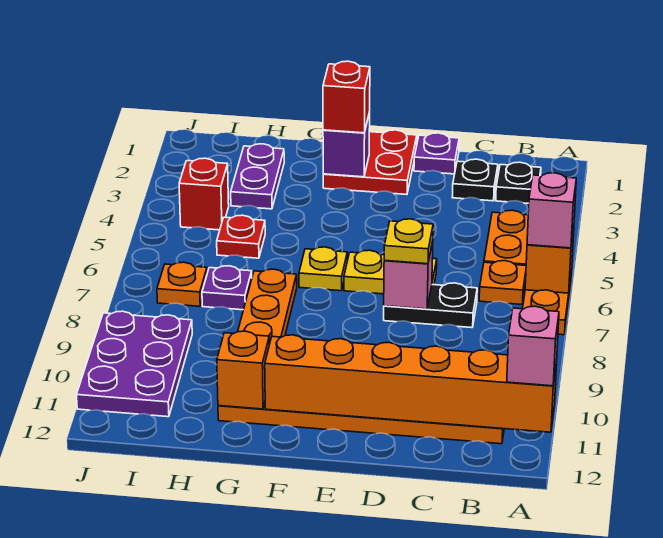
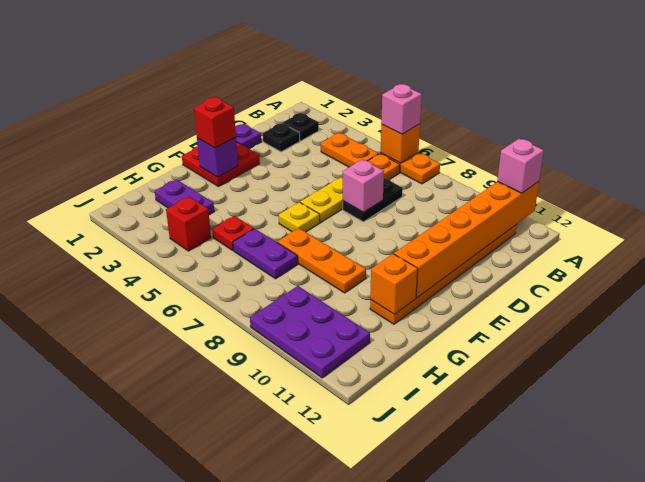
yellow 1x1 plate [384,219,433,264] -> none
purple 1x1 plate [202,266,252,310] -> purple 1x2 plate [233,229,298,279]
orange 1x1 plate [157,262,207,306] -> none

